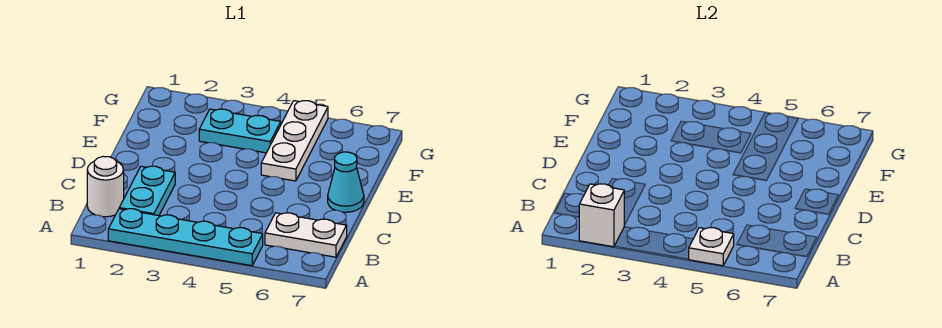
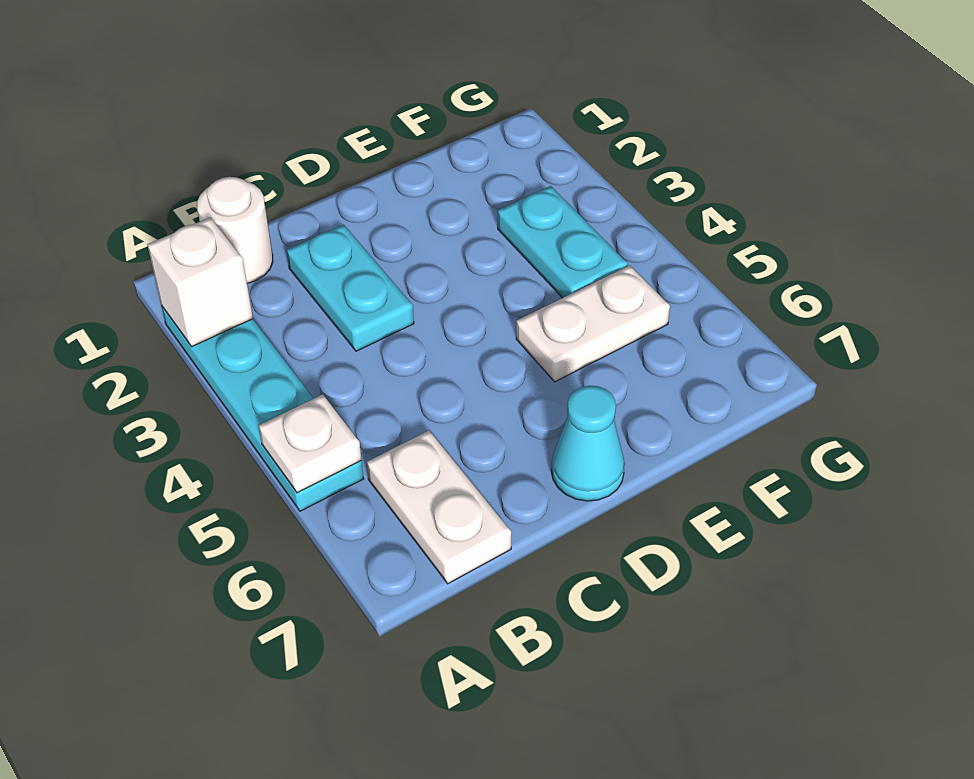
cyan 1x2 plate [119,166,175,216] -> cyan 1x2 plate turned to [287,225,414,351]
white 1x3 plate [261,101,328,181] -> white 1x2 plate [516,265,670,382]

